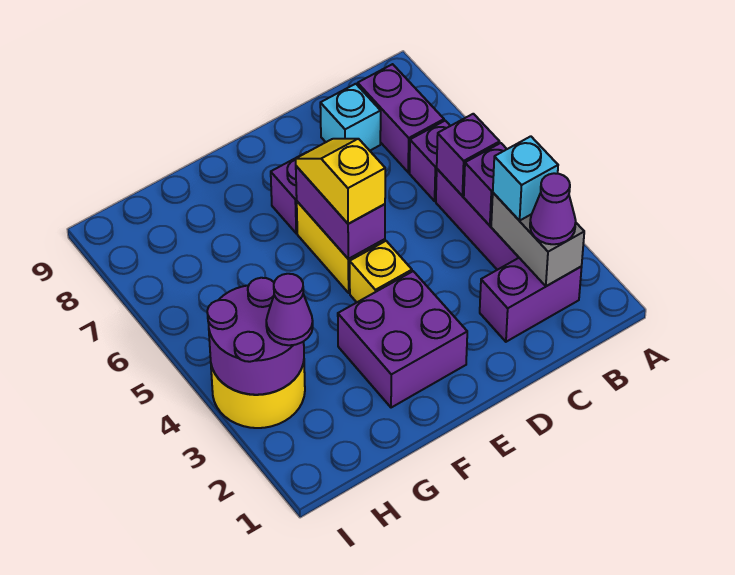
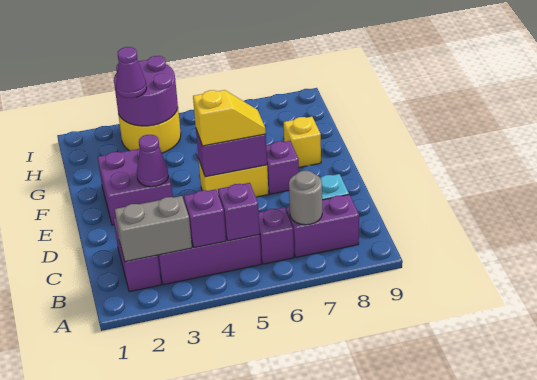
purple 1x1 cone [530,173,576,244] -> purple 1x1 cone moved to [137,135,168,187]
cyan 1x1 brick [493,136,558,221] -> none
none -> grey 1x1 round brick [289,171,322,225]
yellow 1x1 brick [350,241,412,302] -> yellow 1x1 brick moved to [284,117,321,167]

